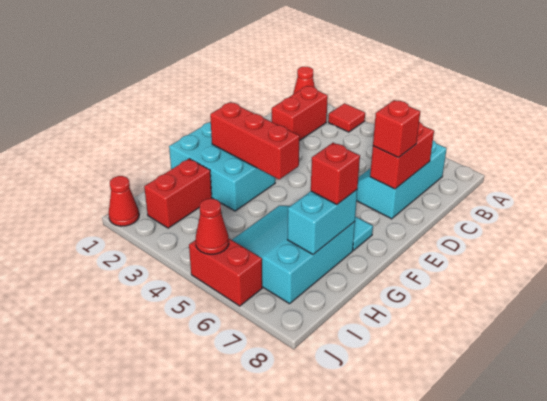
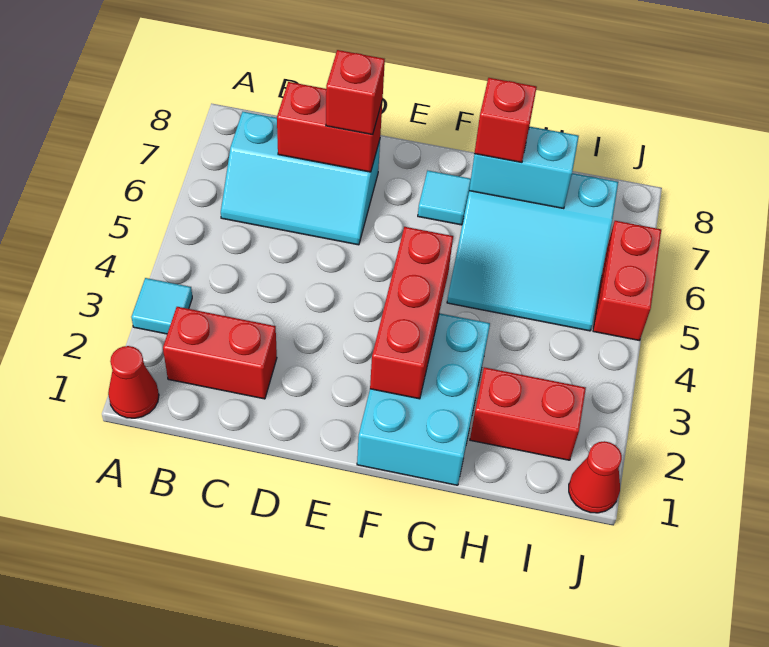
red 1x1 tile [328,103,365,132] -> cyan 1x1 tile [131,278,192,334]
red 1x1 cone [196,199,229,254] -> none

